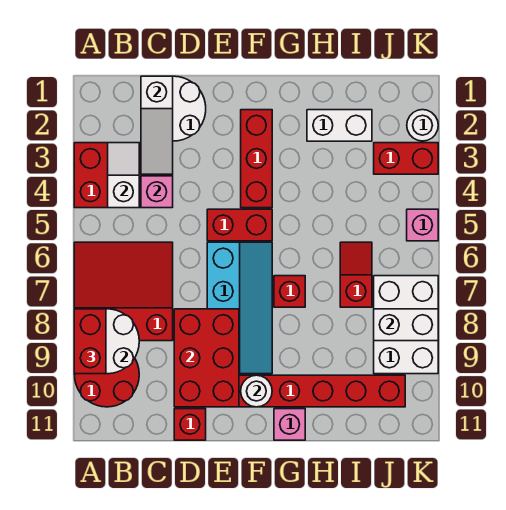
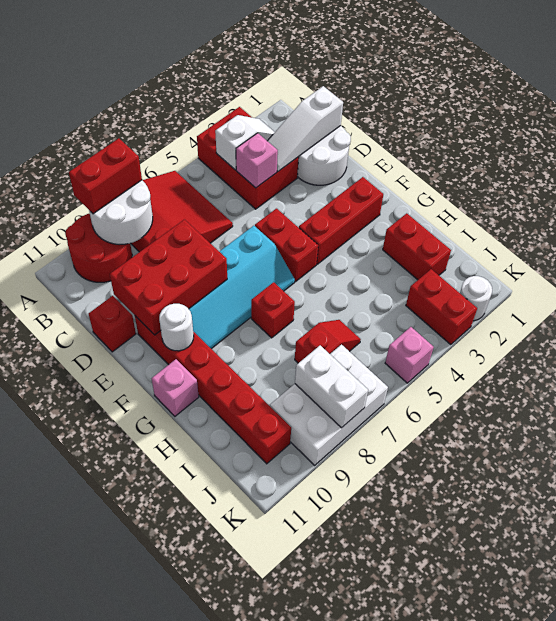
white 1x2 brick [307,110,372,141] -> red 1x2 brick [383,213,451,280]

